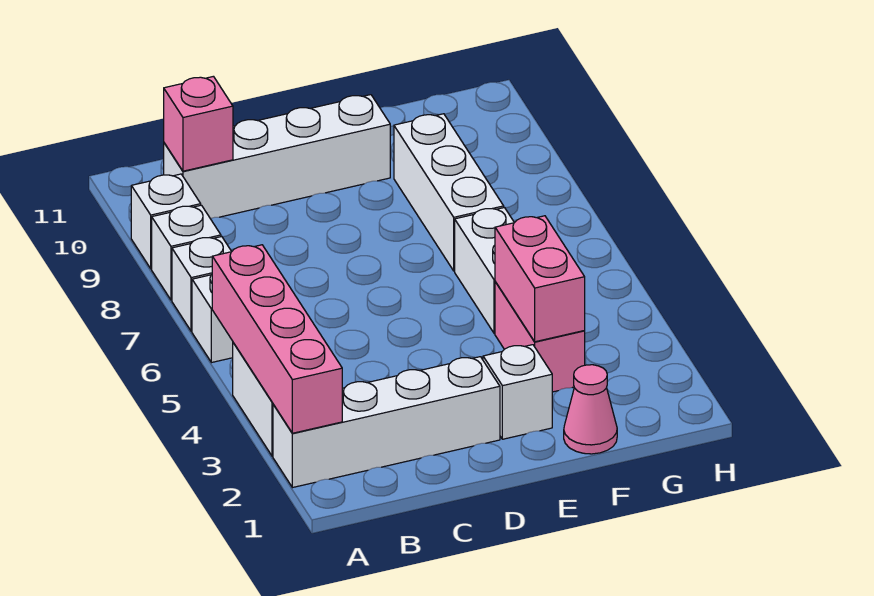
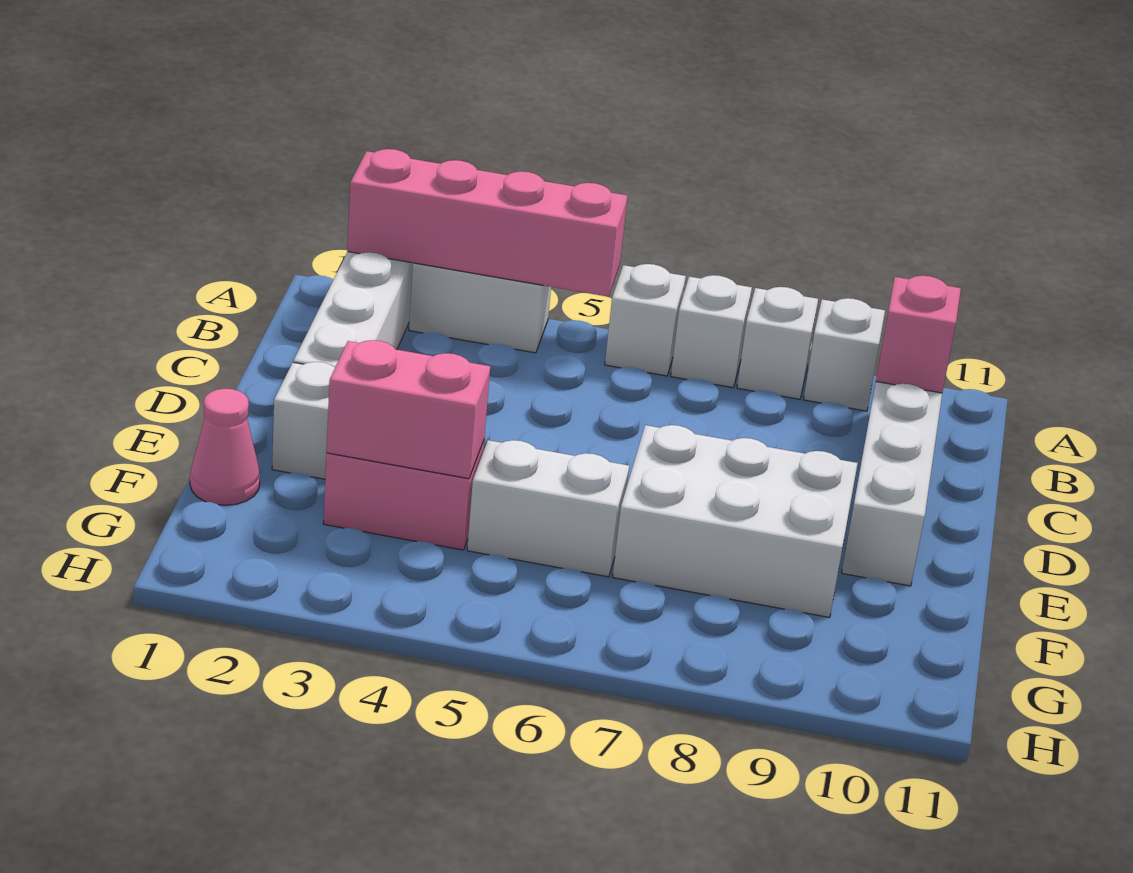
white 1x3 brick [394,114,504,271] -> white 2x3 brick [613,425,858,617]

